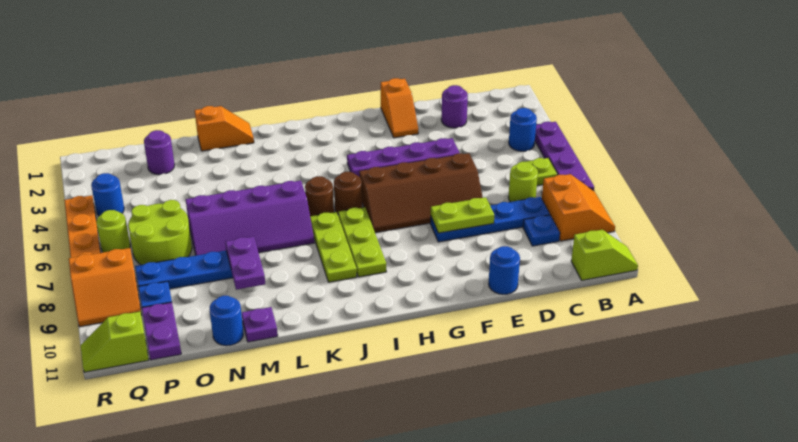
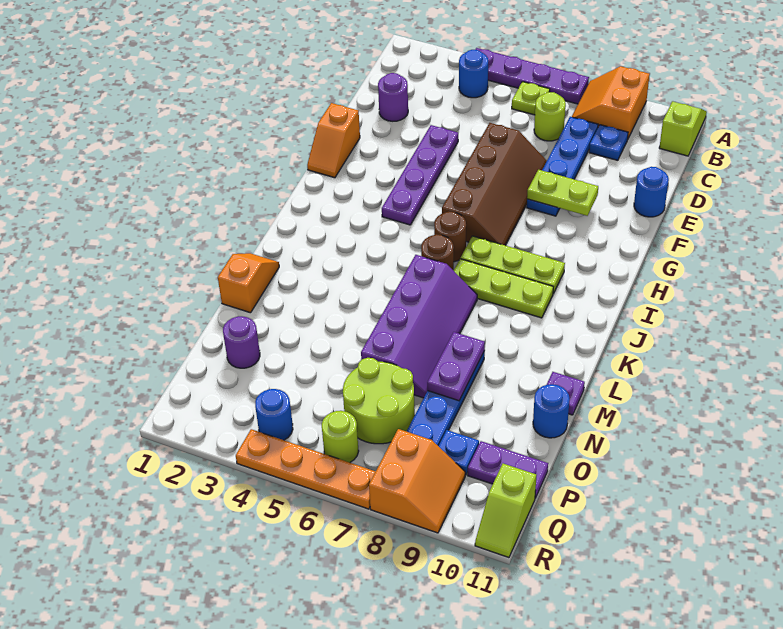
orange 2x2 slope [542,174,615,241] -> orange 2x2 slope turned to [572,66,650,140]
lime 1x2 plate [431,197,494,233] -> lime 1x2 plate turned to [527,170,598,216]
orange 1x2 slope [381,78,418,138] -> orange 1x2 slope turned to [307,103,360,178]
purple 1x2 plate [226,237,265,290] -> purple 1x2 plate turned to [427,332,485,401]

